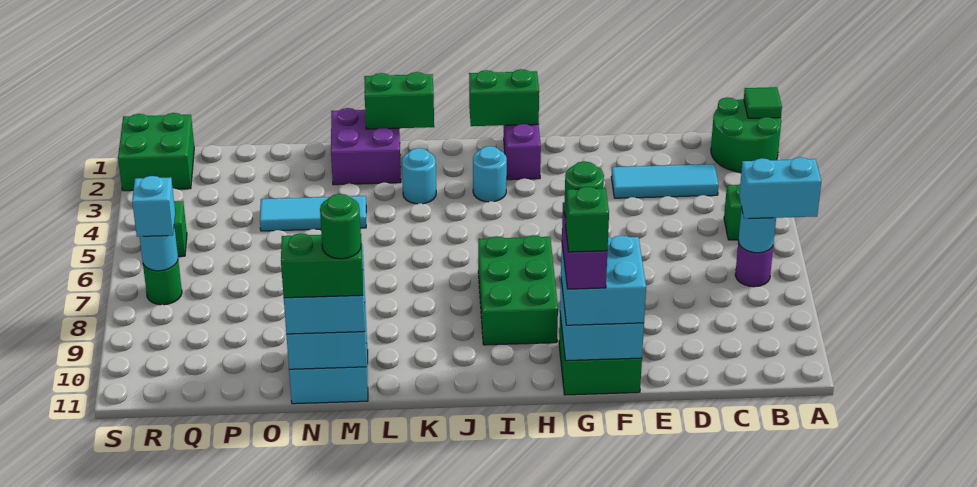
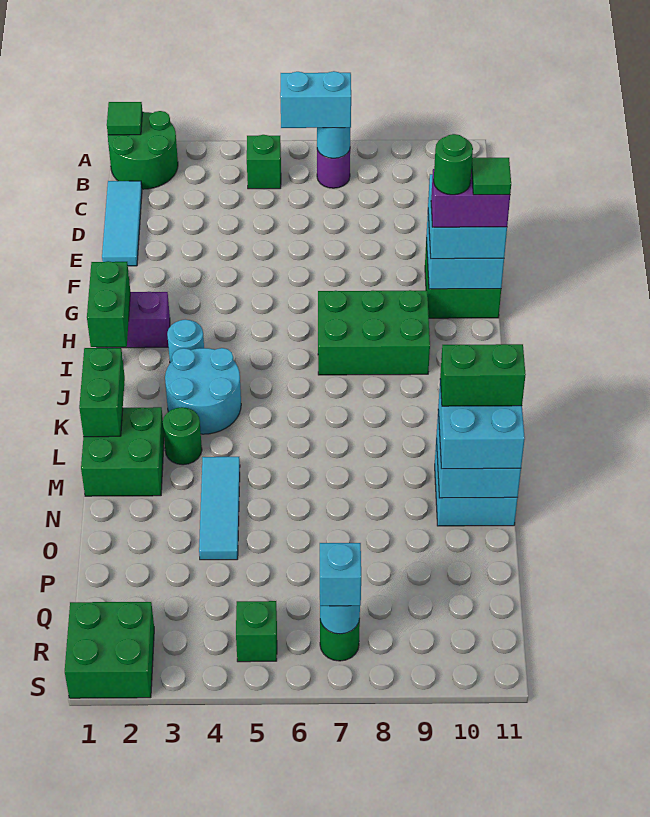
cyan 1x2 brick [739,157,821,219] -> cyan 1x2 brick turned to [280,71,351,128]
cyan 1x3 tile [611,164,719,198] -> cyan 1x3 tile moved to [102,181,142,266]
green 1x1 brick [566,187,609,252] -> green 1x1 tile [471,158,511,195]
cyan 1x1 round brick [402,148,436,204] -> cyan 2x2 round brick [165,348,241,434]
purple 2x2 brick [331,108,401,185] -> green 2x2 brick [81,407,164,496]
green 1x2 brick [281,233,363,298] -> green 1x2 brick turned to [440,344,526,406]
green 1x1 round brick [320,194,361,259] -> green 1x1 round brick moved to [163,407,202,465]

